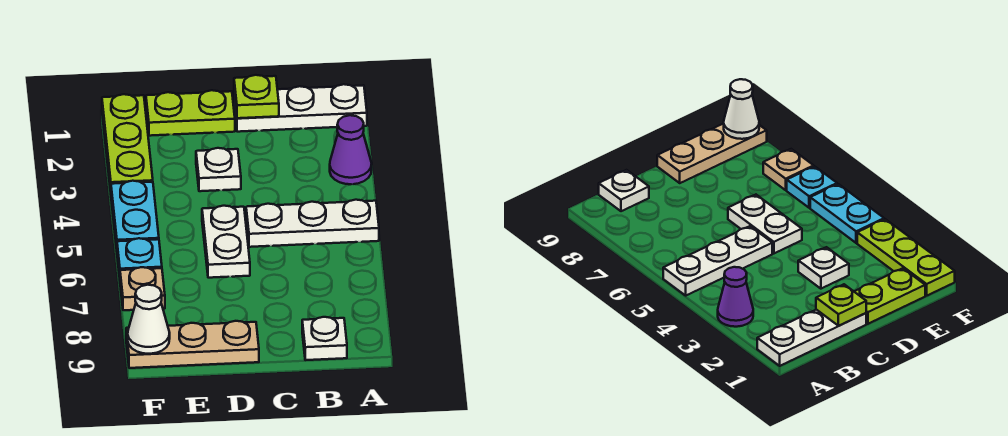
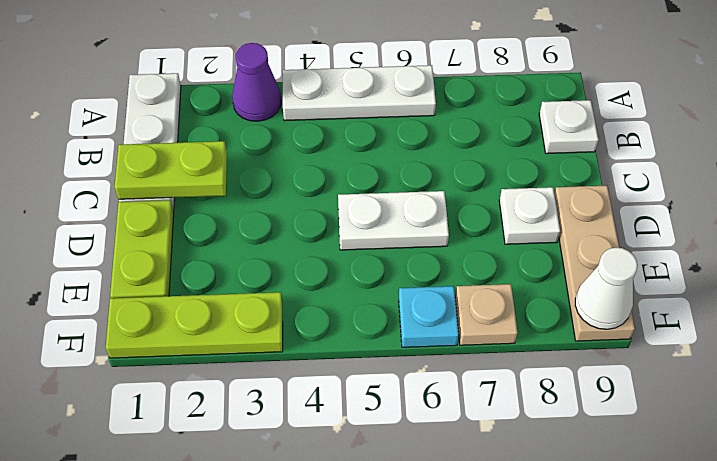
white 1x3 plate [246,200,379,247] -> white 1x3 plate turned to [283,65,436,121]
lime 1x1 plate [234,75,279,118] -> lime 1x2 plate [115,141,227,199]
white 1x1 plate [196,148,241,191] -> white 1x1 plate moved to [499,187,560,244]
cyan 1x2 plate [111,181,159,249] -> none

